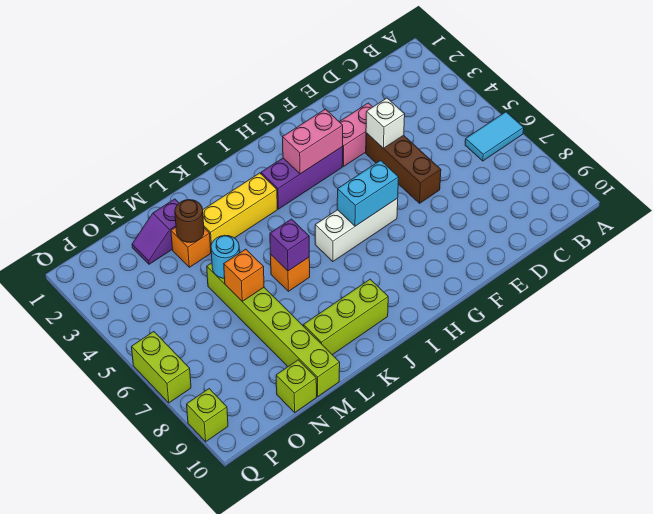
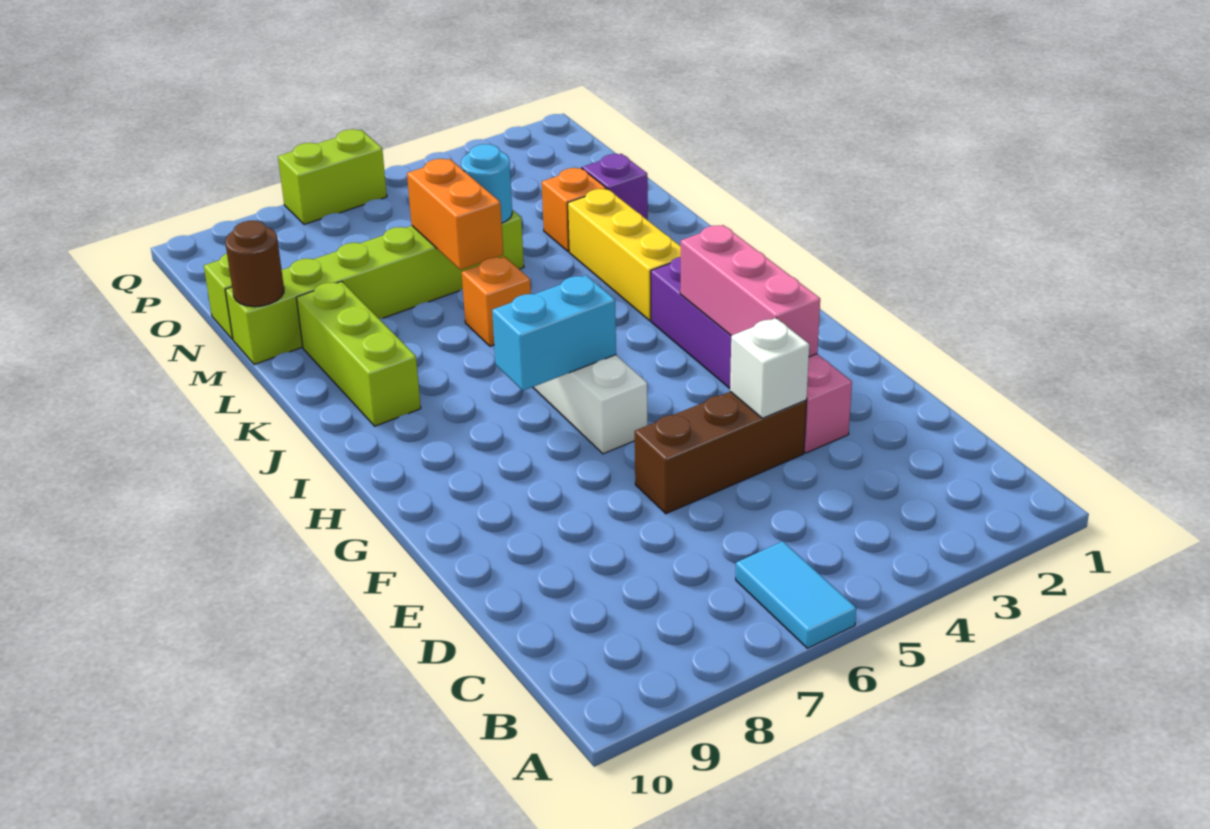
pink 1x2 brick [283,109,343,174] -> pink 1x3 brick [680,225,820,357]
cyan 1x2 brick [337,160,399,226] -> cyan 1x2 brick turned to [492,275,616,391]
purple 1x1 brick [270,219,309,271] -> none
brown 1x1 round brick [175,200,204,243] -> brown 1x1 round brick moved to [225,221,284,307]
orange 1x1 brick [224,249,264,301] -> orange 1x2 brick [407,159,503,270]
lime 1x1 brick [187,389,228,442] -> none

